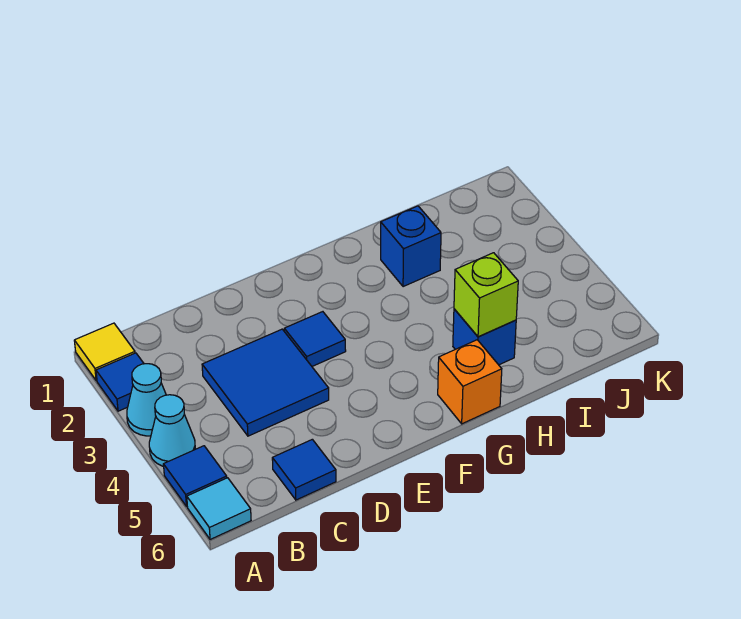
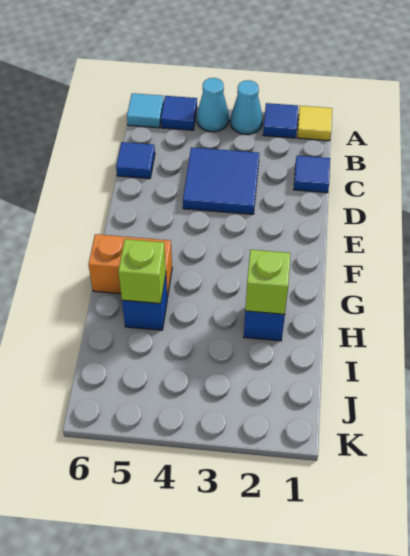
blue 1x1 tile [284,312,346,366] -> blue 1x1 tile moved to [294,156,330,193]
orange 1x1 brick [438,340,502,424] -> orange 1x2 brick [88,234,172,297]
none -> lime 1x1 brick [245,250,291,314]

